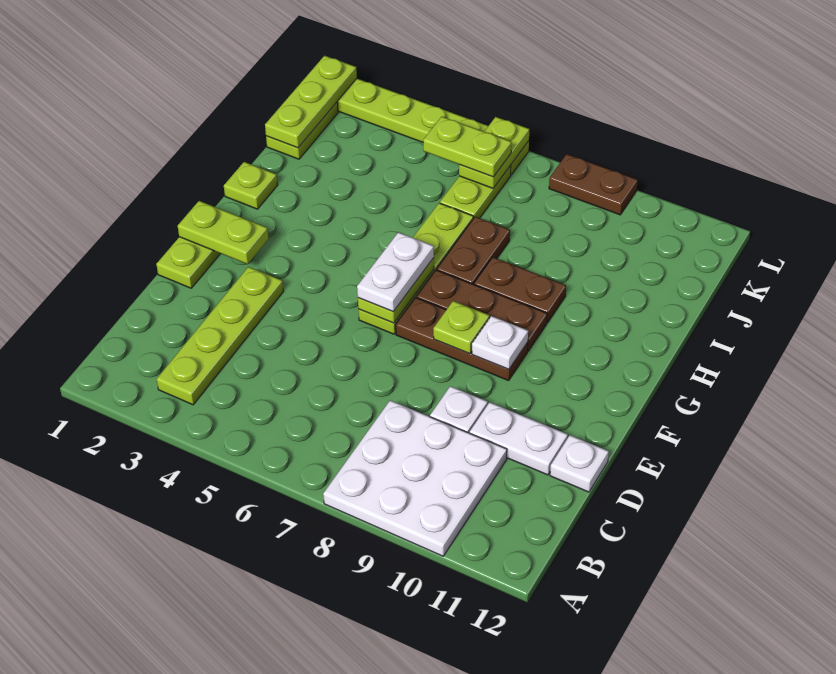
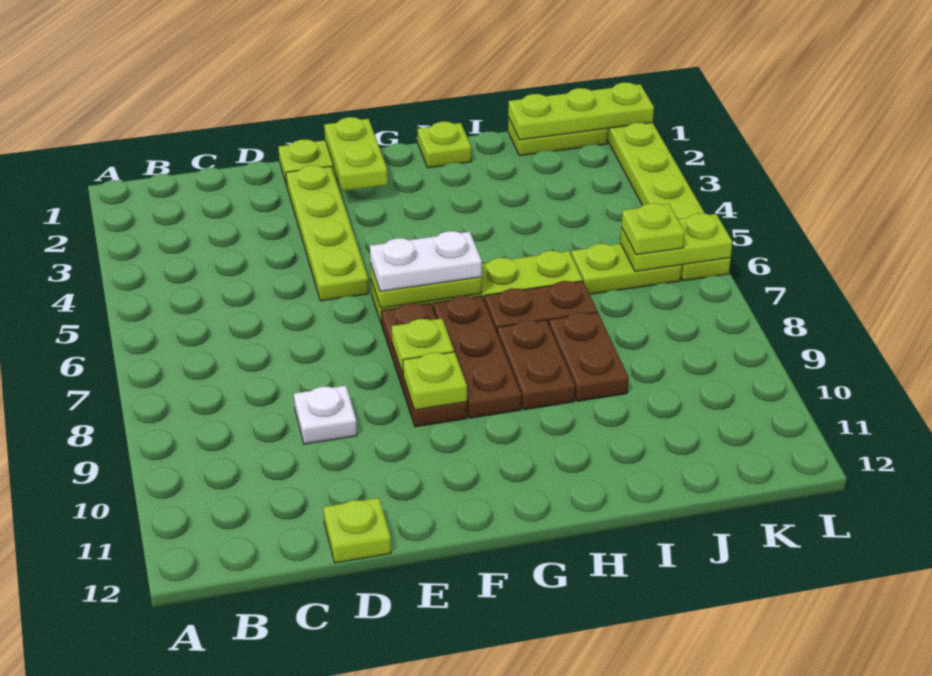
white 3x3 plate [323,400,507,556] -> none
lime 1x4 plate [157,267,284,405] -> lime 1x4 plate turned to [286,165,369,301]
white 1x2 plate [470,402,568,475] -> none
white 1x1 plate [550,435,609,492] -> lime 1x1 plate [323,498,391,563]
white 1x1 plate [472,316,528,369] -> lime 1x1 plate [403,352,467,410]
lime 1x2 plate [423,117,511,177] -> lime 1x1 plate [622,203,685,255]
brown 1x2 plate [549,154,638,215] -> brown 1x2 plate moved to [549,312,629,401]

